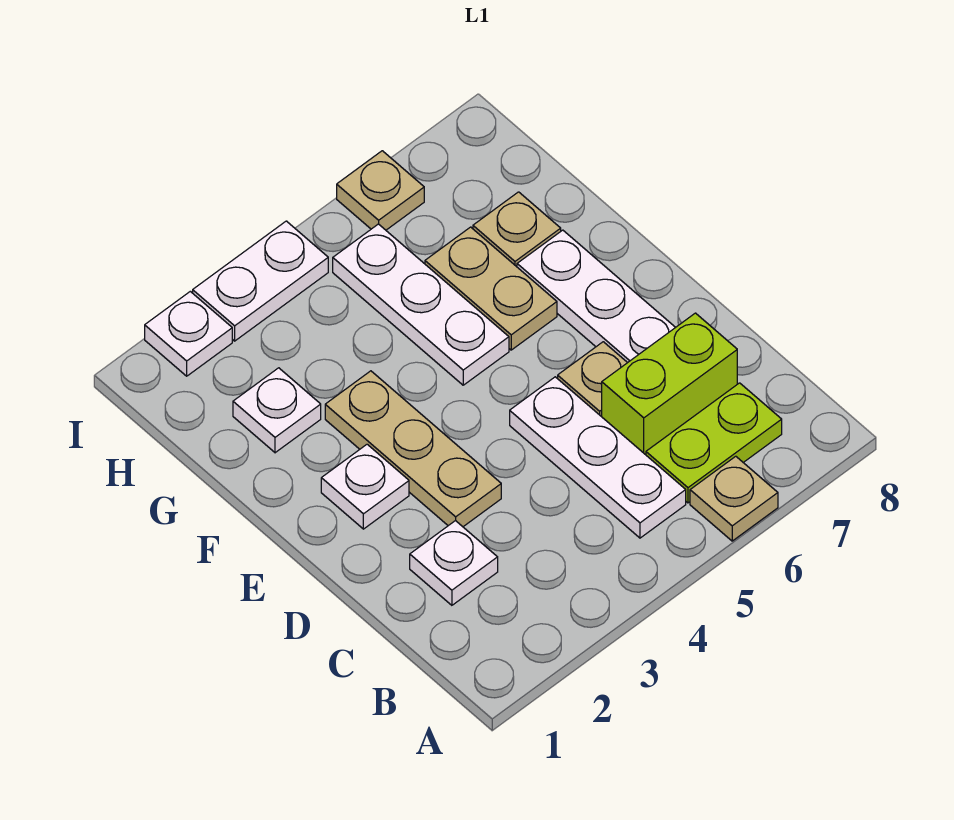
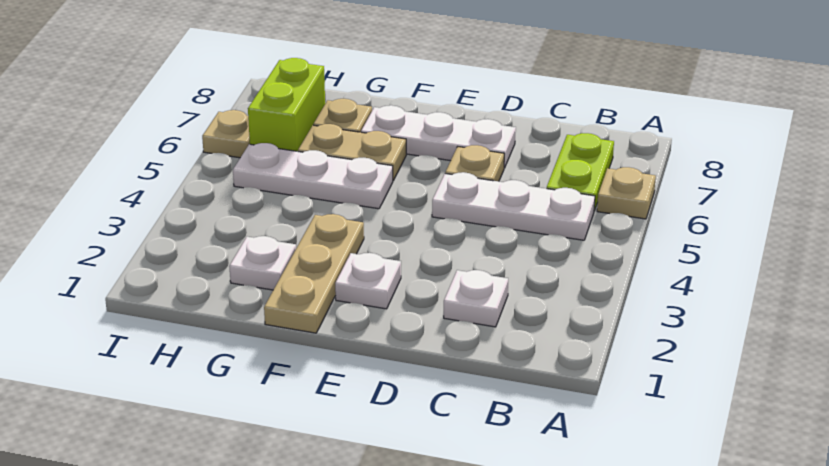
lime 1x2 brick [602,313,737,455] -> lime 1x2 brick moved to [248,58,325,151]
tan 1x3 plate [325,371,501,527] -> tan 1x3 plate turned to [264,214,364,333]
white 1x1 plate [145,291,232,376] -> none
white 1x2 plate [193,221,328,341] -> none

